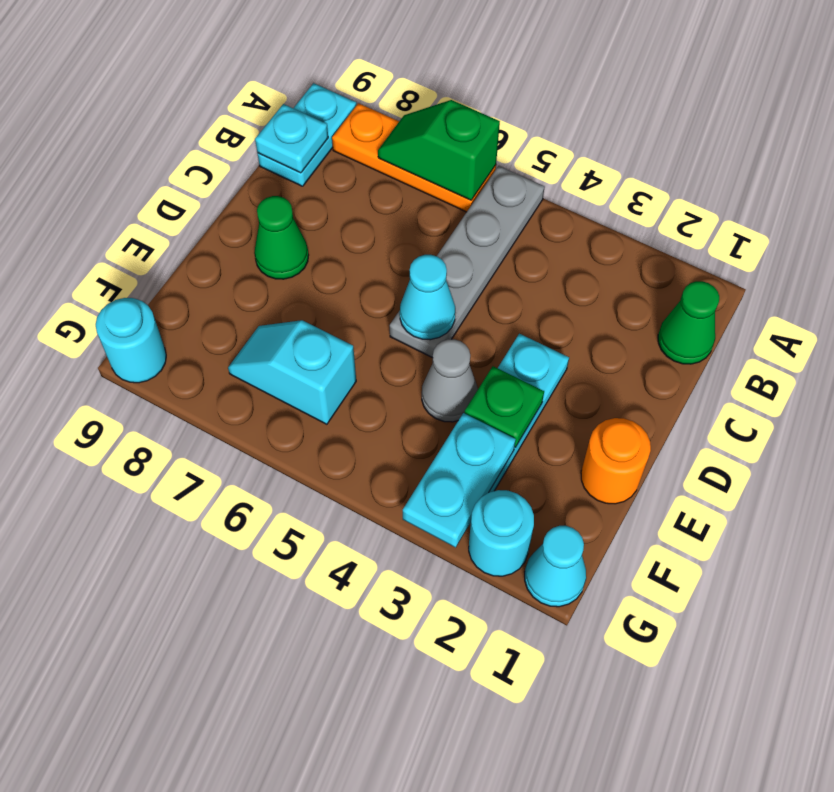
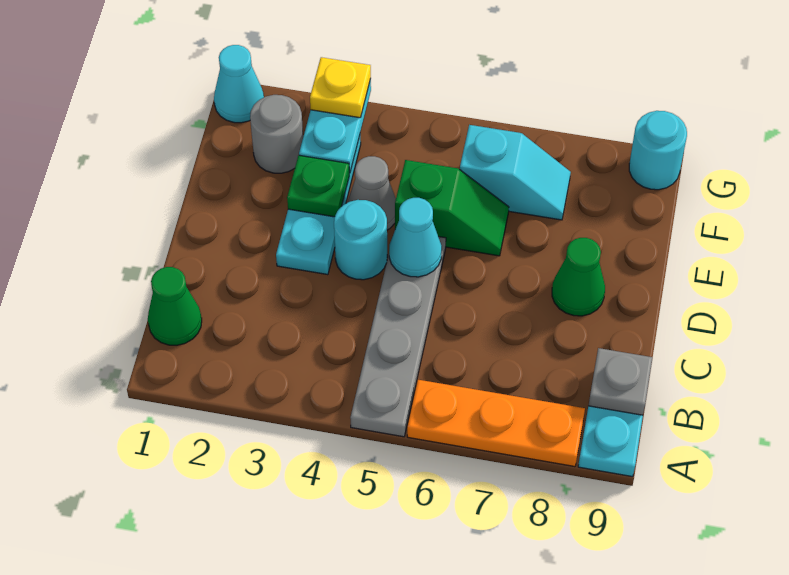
green 1x2 slope [378,100,500,200] -> green 1x2 slope moved to [395,160,509,256]
cyan 1x1 plate [255,104,328,173] -> grey 1x1 plate [588,348,652,415]
orange 1x1 round brick [581,418,651,504] -> none
none -> grey 1x1 round brick [250,95,303,173]
cyan 1x1 round brick [469,490,534,576] -> cyan 1x1 round brick moved to [334,200,387,280]
none -> yellow 1x1 plate [310,57,371,118]

